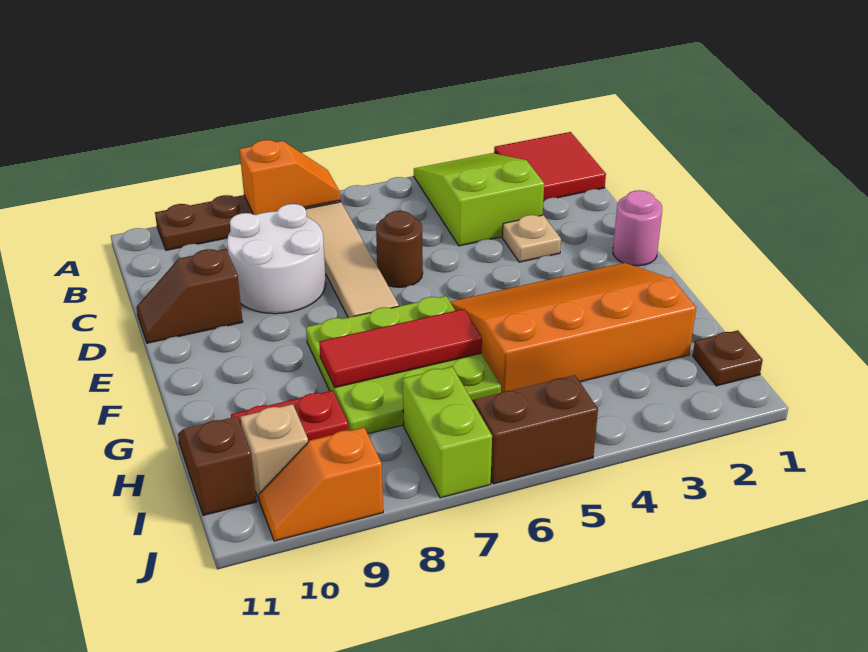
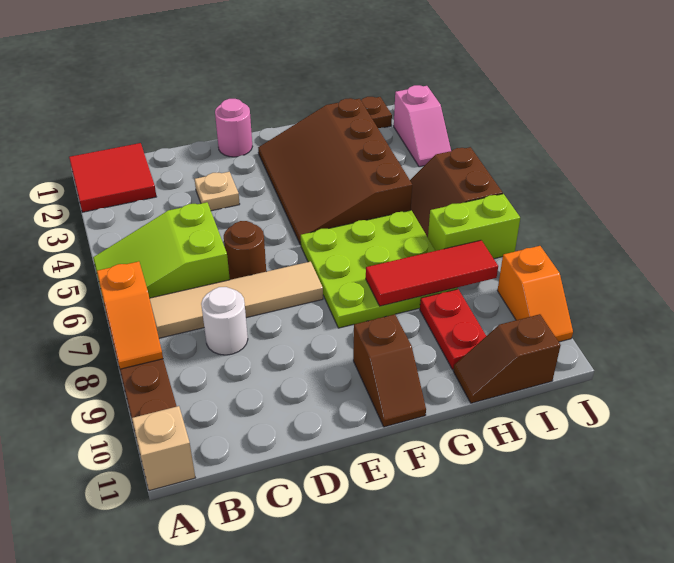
lime 2x3 slope [414,153,544,246] -> lime 2x3 slope moved to [93,202,230,298]
orange 1x2 slope [240,140,340,215] -> orange 1x2 slope turned to [97,261,163,369]
white 2x2 round brick [227,204,326,314] -> white 1x1 round brick [201,287,248,355]
brown 1x2 slope [136,249,243,343] -> brown 1x2 slope moved to [353,314,426,427]
orange 3x4 slope [450,263,696,392] -> brown 3x4 slope [258,98,412,245]
red 1x3 tile [319,309,482,388] -> red 1x3 tile turned to [366,240,498,306]
tan 1x1 brick [240,404,308,501] -> tan 1x1 brick moved to [132,406,195,491]
none -> pink 1x2 slope [394,85,451,167]

